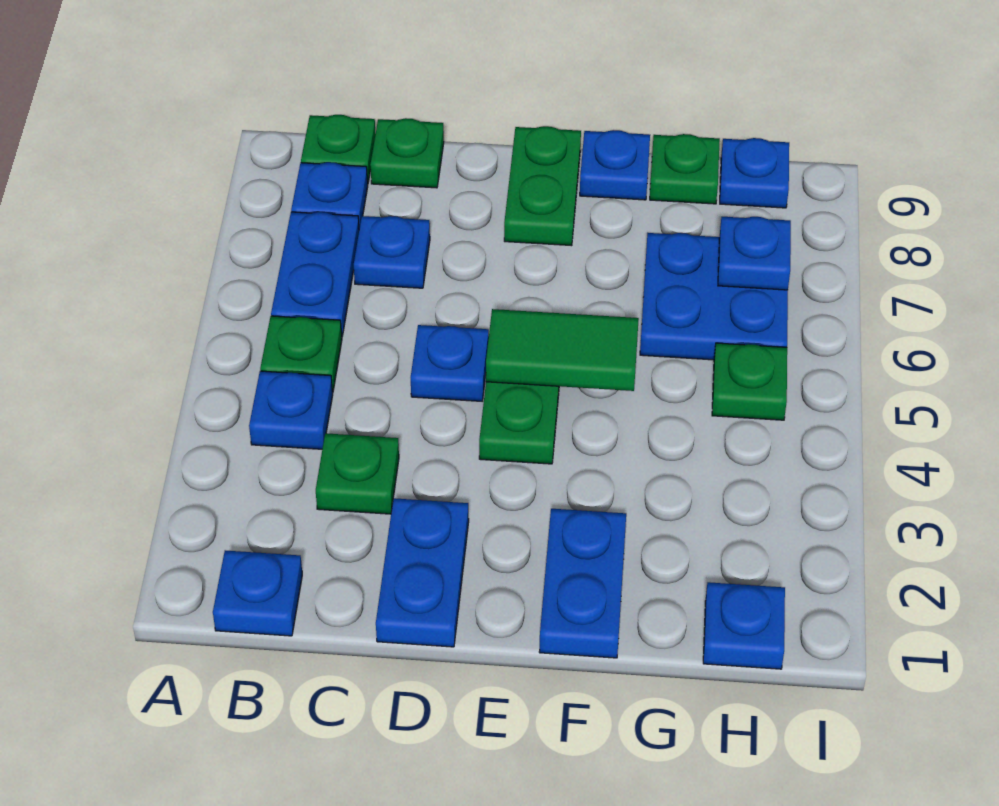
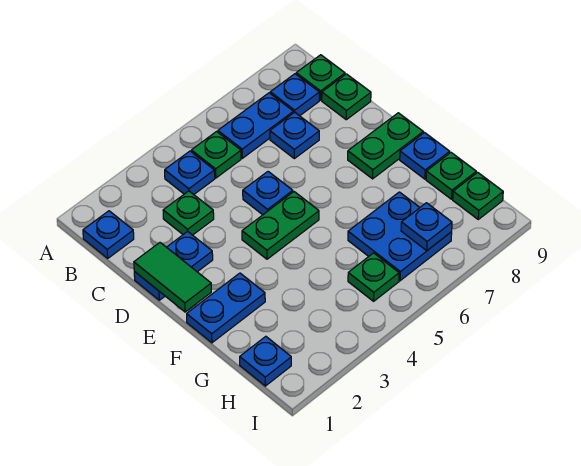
green 1x2 tile [486,309,639,391] -> green 1x2 tile moved to [134,243,211,312]
blue 1x1 plate [720,138,789,208] -> green 1x1 plate [453,172,503,219]

